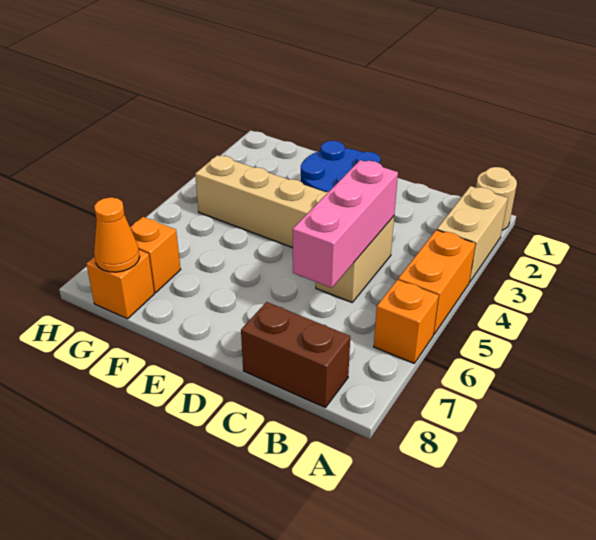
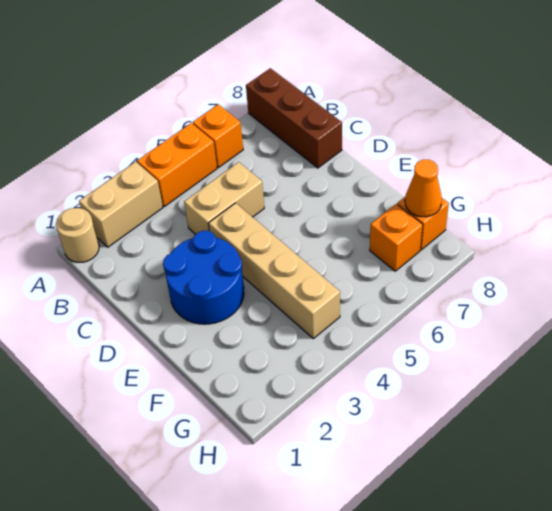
brown 1x2 brick [241,302,350,407] -> brown 1x3 brick [246,68,342,168]
pink 1x3 brick [293,160,398,288] -> none

